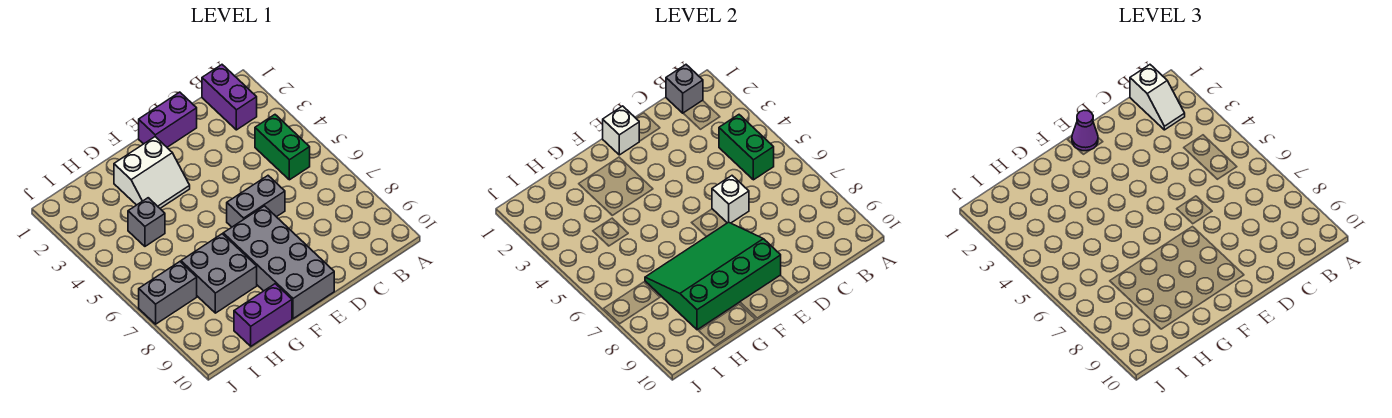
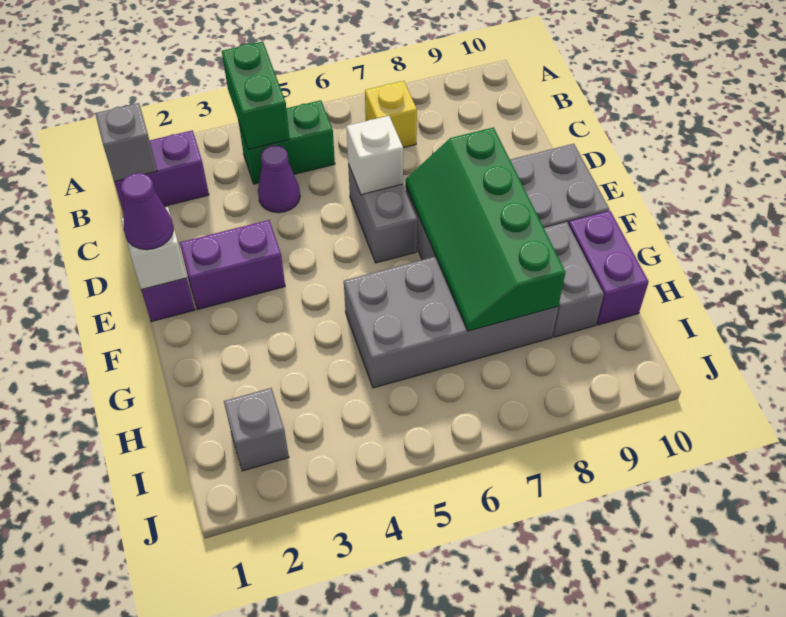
white 1x2 slope [1130,65,1185,130] -> none
green 1x2 brick [719,115,774,180] -> green 1x2 brick turned to [222,42,290,150]
none -> yellow 1x1 brick [365,81,417,148]
none -> purple 1x1 cone [258,146,300,213]
none -> purple 1x2 brick [180,220,285,310]
green 3x4 slope [645,222,781,330] -> green 2x4 slope [406,127,566,331]
white 2x2 slope [114,137,190,208] -> none
grey 2x2 brick [181,234,257,313] -> grey 2x4 brick [344,256,558,388]
grey 1x1 brick [128,198,165,246] -> grey 1x1 brick moved to [224,388,289,471]
grey 1x2 brick [139,262,197,324] -> grey 1x2 brick moved to [544,222,604,337]

